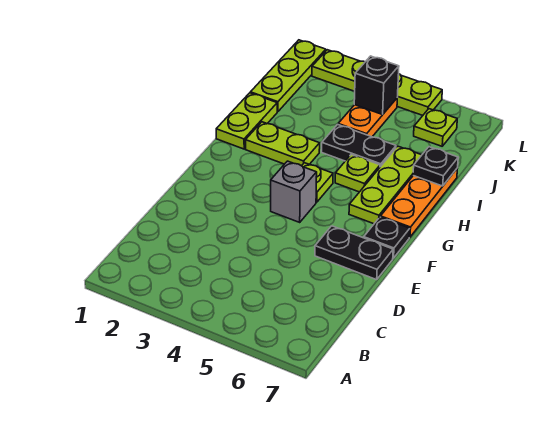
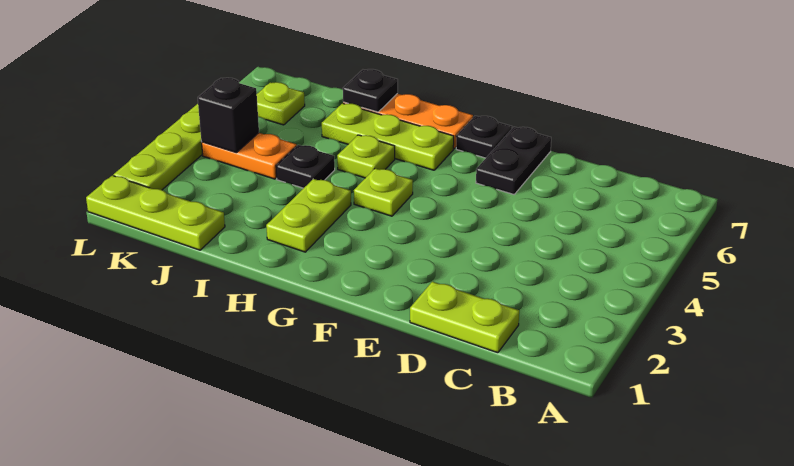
grey 1x1 brick [271,161,317,222] -> none
lime 1x2 plate [216,93,277,149] -> lime 1x2 plate moved to [410,282,519,353]
black 1x2 plate [322,125,396,167] -> black 1x1 plate [276,145,335,188]

